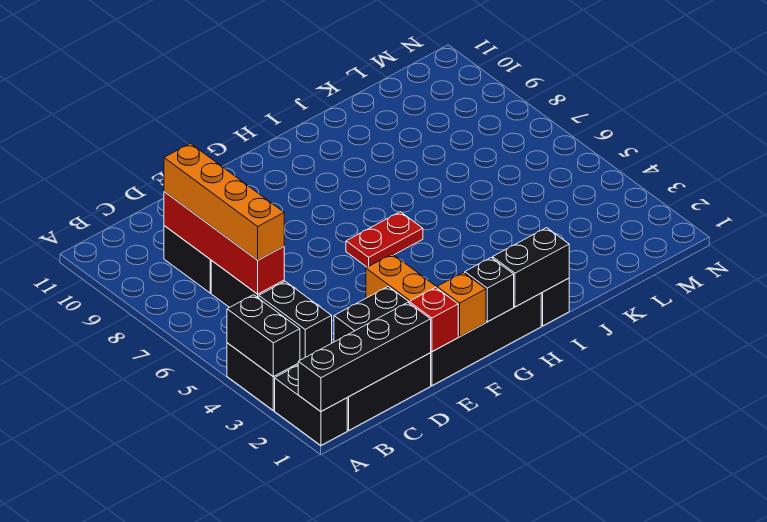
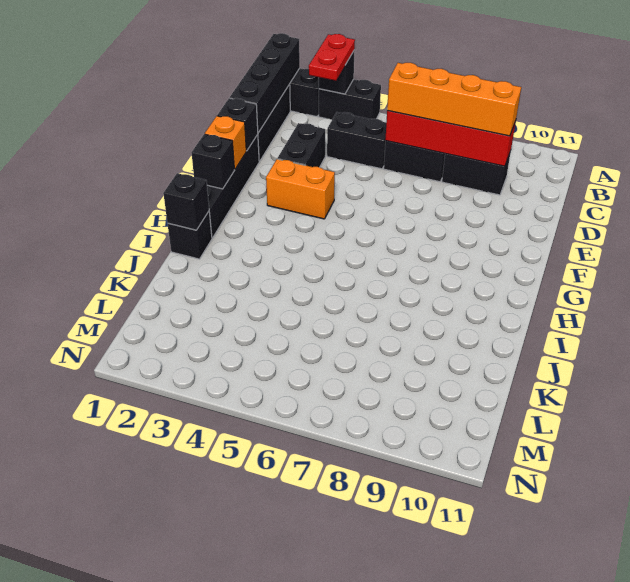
black 1x2 brick [227,295,300,377] -> black 1x1 brick [319,50,355,94]
red 1x1 brick [409,287,458,352] -> black 1x1 brick [217,98,258,151]
red 1x2 plate [346,212,423,267] -> red 1x2 plate moved to [309,34,355,81]
black 1x2 brick [493,228,569,307] -> black 1x1 brick [163,173,209,230]

